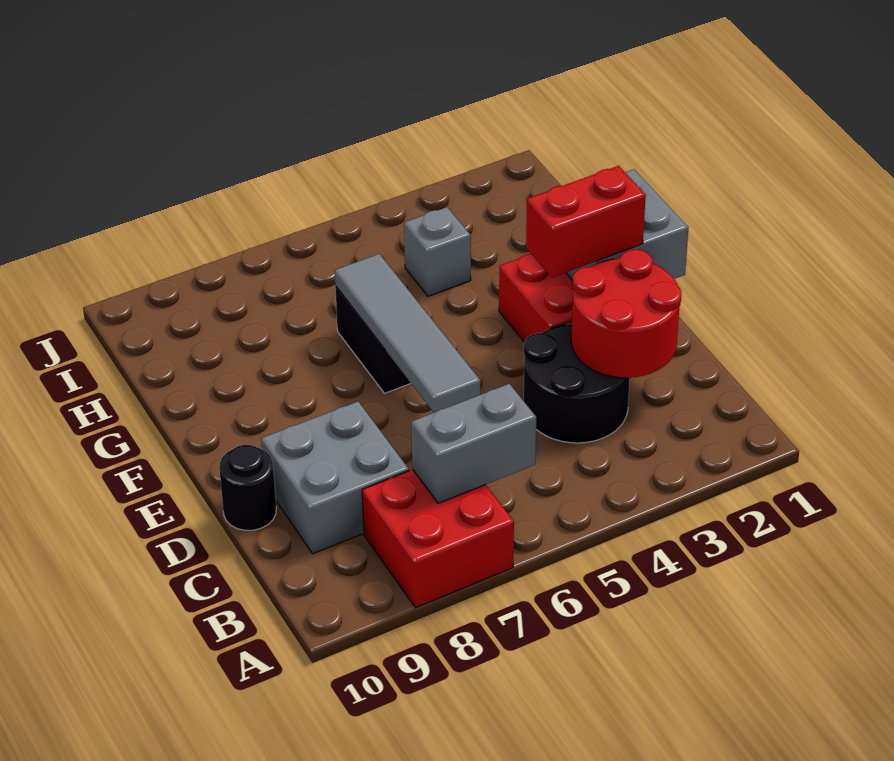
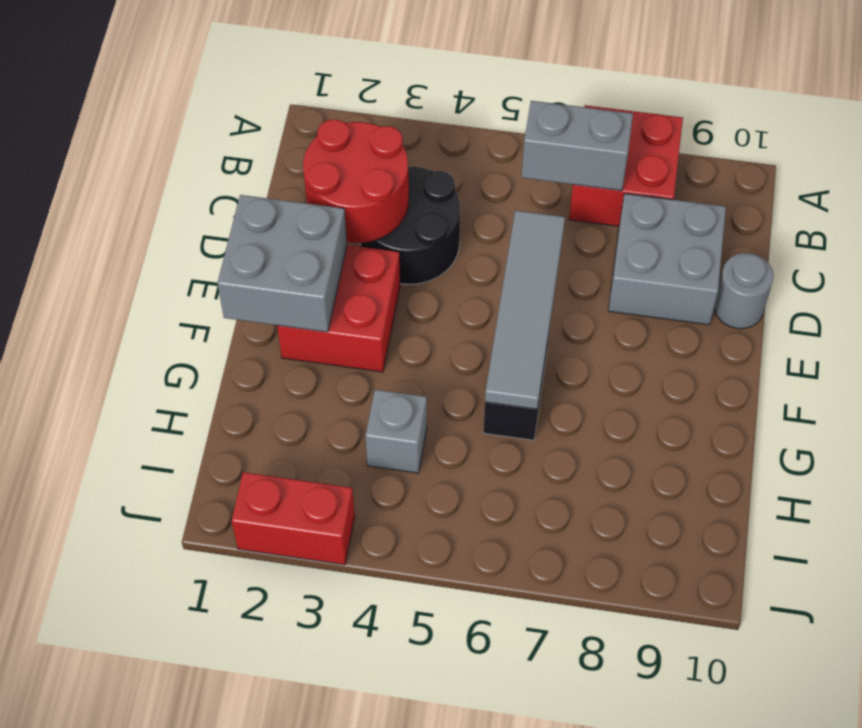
black 1x1 round brick [219,445,276,530] -> grey 1x1 round brick [714,253,774,329]
red 1x2 brick [526,166,646,277] -> red 1x2 brick moved to [231,472,355,565]

